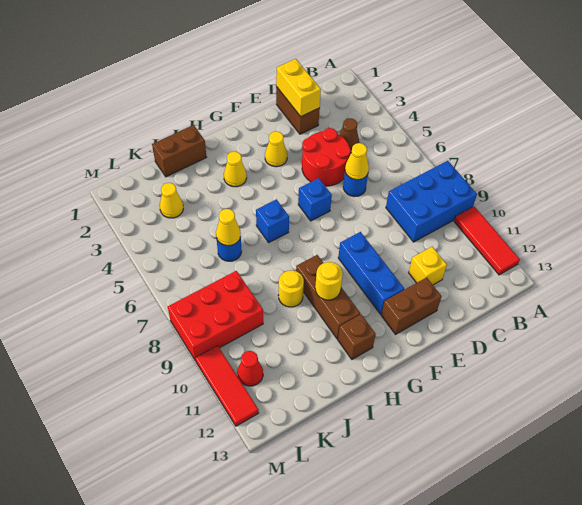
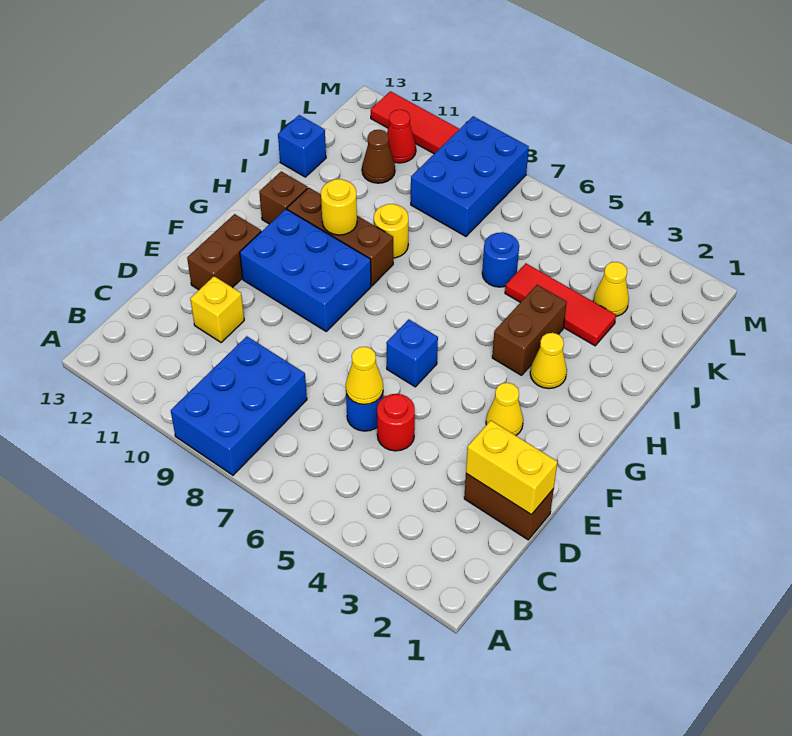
red 1x3 tile [454,206,520,275] -> red 1x3 tile moved to [505,263,616,346]
brown 1x1 cone [340,118,359,153] -> brown 1x1 cone moved to [362,130,395,183]
red 2x2 round brick [302,128,351,186] -> red 1x1 round brick [377,394,415,451]
blue 1x3 brick [338,232,404,314] -> blue 2x3 brick [240,209,371,331]
blue 1x1 brick [256,199,289,242] -> blue 1x1 brick moved to [278,115,326,177]
brown 1x2 brick [152,125,206,177] -> brown 1x2 brick moved to [492,285,567,375]
yellow 1x1 cone [216,209,241,246] -> none
red 2x3 brick [168,271,263,361] -> blue 2x3 brick [411,116,529,236]

